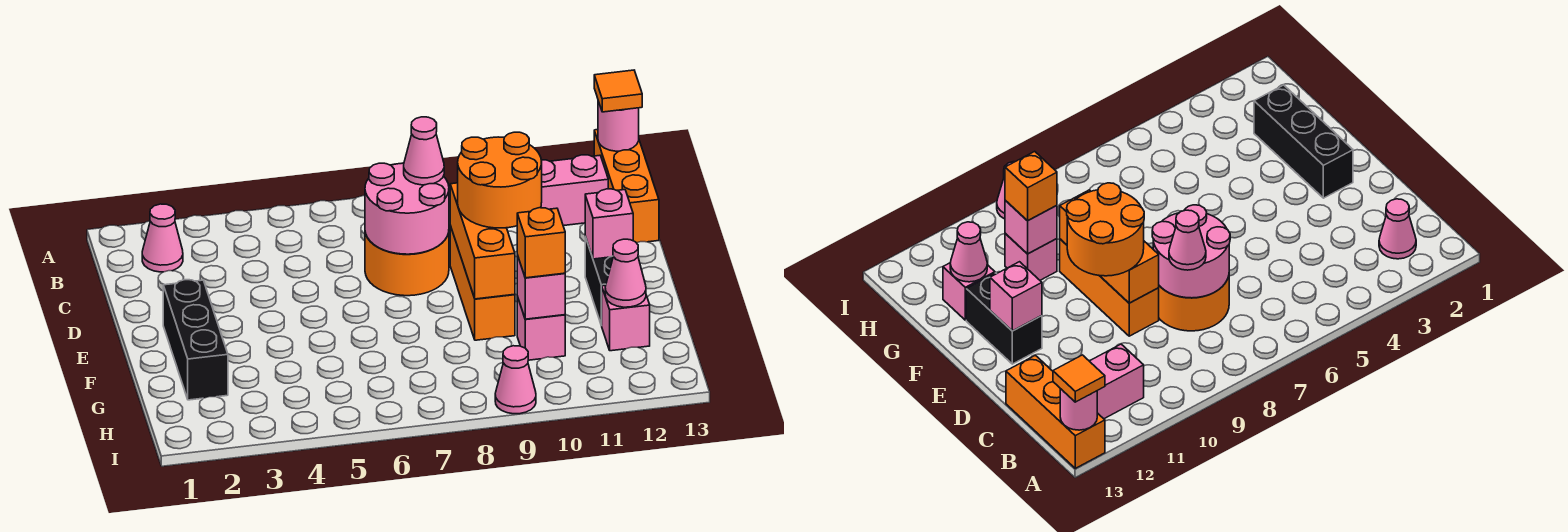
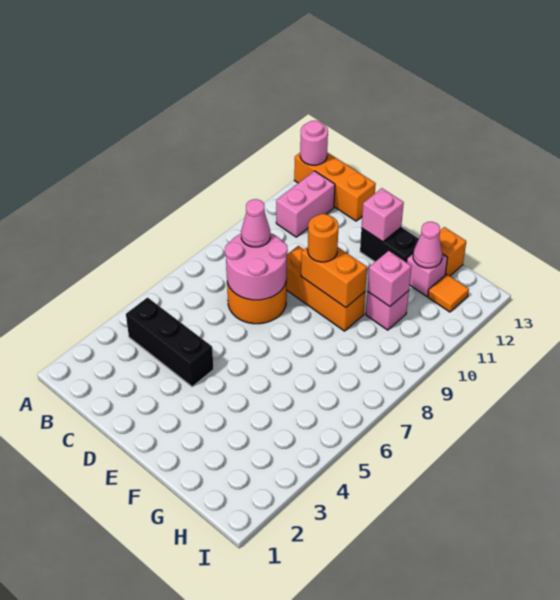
orange 1x1 tile [594,70,642,112] -> orange 1x1 tile moved to [428,274,469,312]
pink 1x1 cone [142,204,183,272] -> none
orange 1x3 brick [450,183,515,299] -> orange 1x2 brick [301,247,367,308]
orange 2x2 round brick [458,132,542,228] -> orange 1x1 round brick [308,214,338,262]
black 1x3 brick [163,280,228,400] -> black 1x3 brick moved to [126,298,214,387]
orange 1x1 brick [517,208,565,278] -> orange 1x1 brick moved to [439,227,466,276]
pink 1x1 cone [495,346,536,414] -> none

